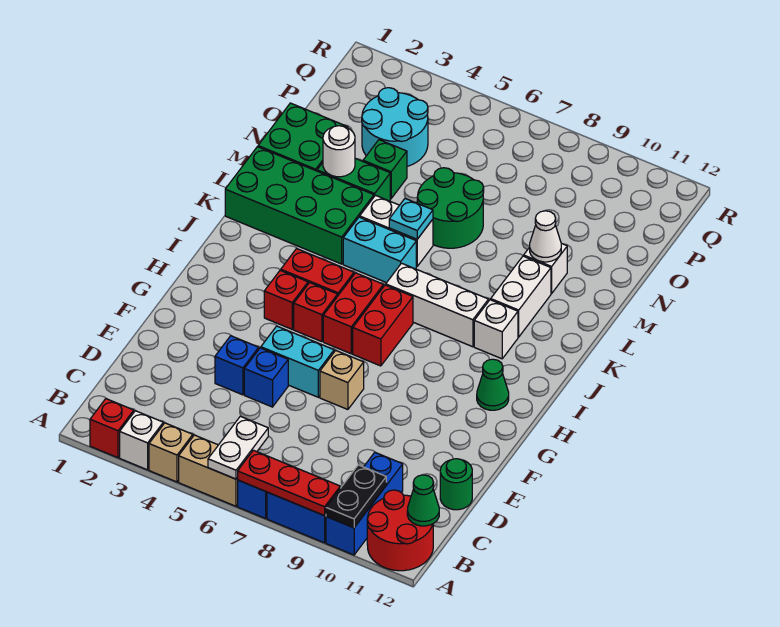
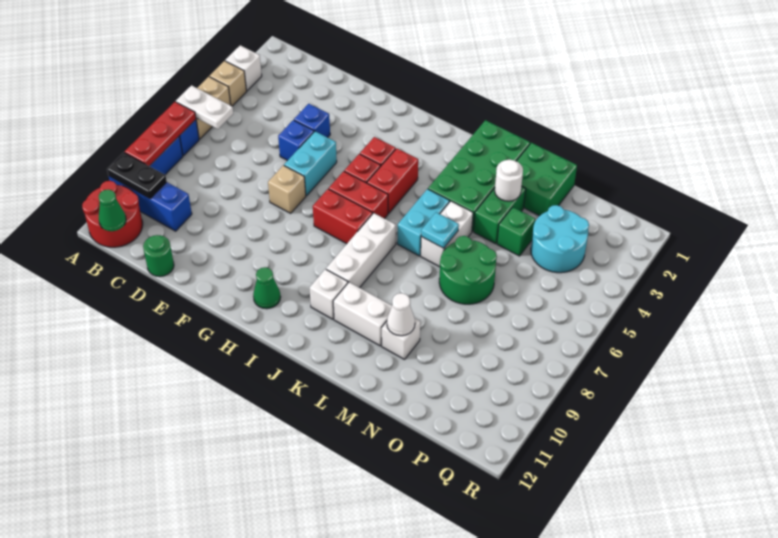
red 1x1 brick [90,399,134,458] -> none

